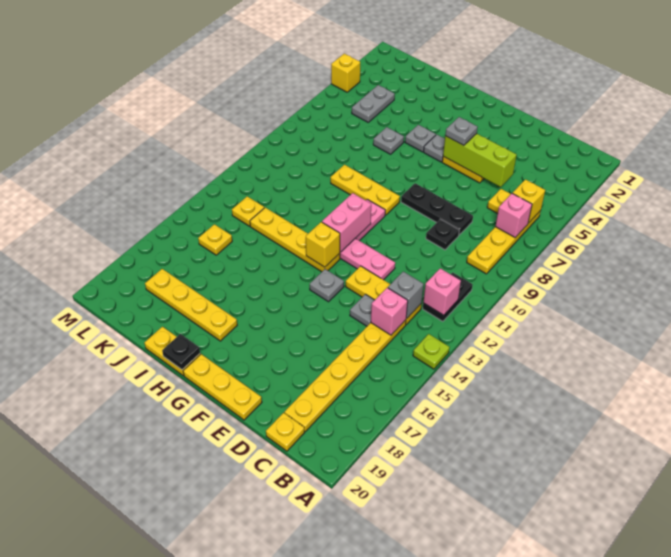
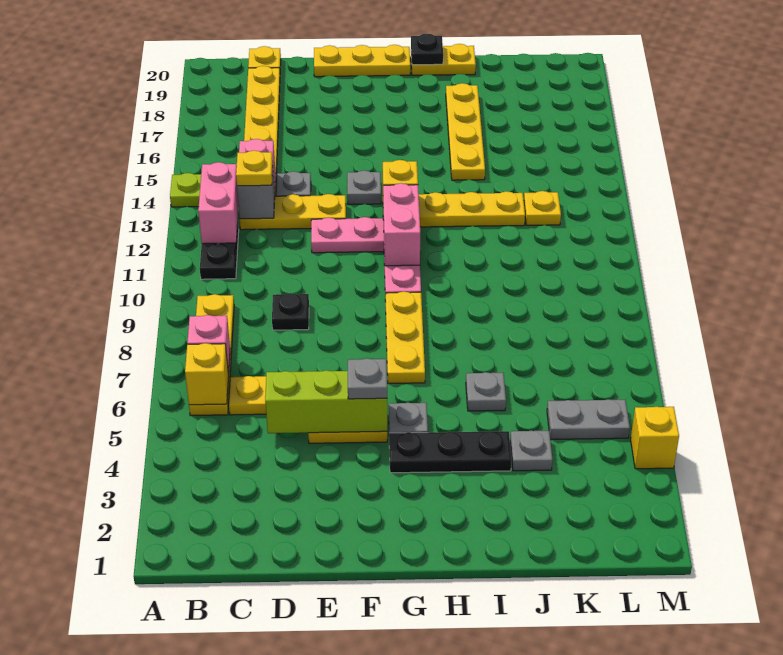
pink 1x1 brick [423,268,461,315] -> pink 1x2 brick [198,162,239,244]
black 1x3 plate [401,183,473,235] -> black 1x3 plate moved to [389,431,512,473]
yellow 1x3 plate [330,165,400,215] -> yellow 1x3 plate turned to [385,291,425,384]
grey 1x1 plate [405,125,436,152] -> grey 1x1 plate moved to [510,431,552,471]
yellow 1x4 plate [145,269,237,341] -> yellow 1x4 plate turned to [446,83,485,180]
grey 1x2 plate [352,85,395,122] -> grey 1x2 plate turned to [547,399,630,440]
yellow 1x1 plate [198,224,232,255] -> yellow 1x1 plate moved to [236,151,273,186]

